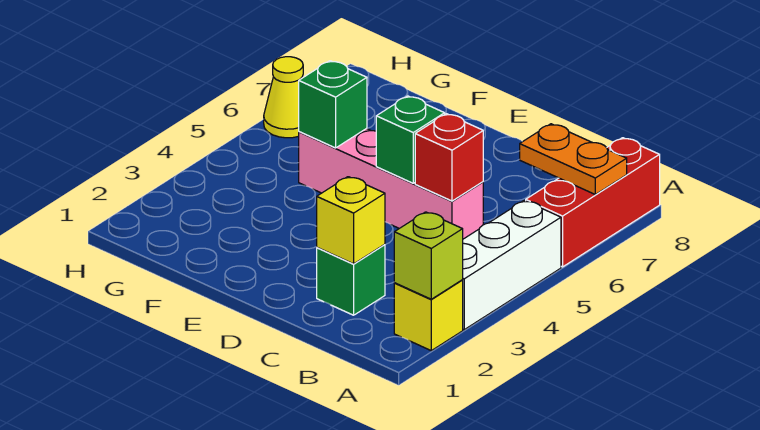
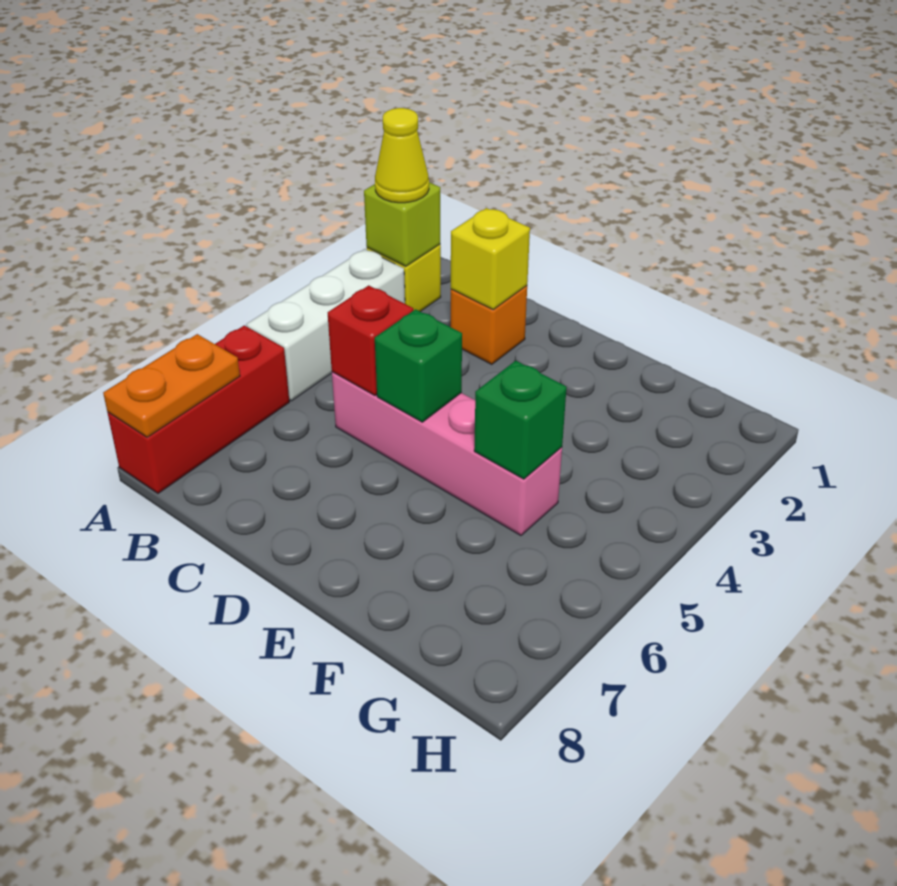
orange 1x2 plate [520,124,627,195] -> orange 1x2 plate turned to [103,334,240,437]
green 1x1 brick [317,245,385,315] -> orange 1x1 brick [451,286,527,364]
yellow 1x1 cone [264,57,303,138] -> yellow 1x1 cone moved to [375,108,429,203]

